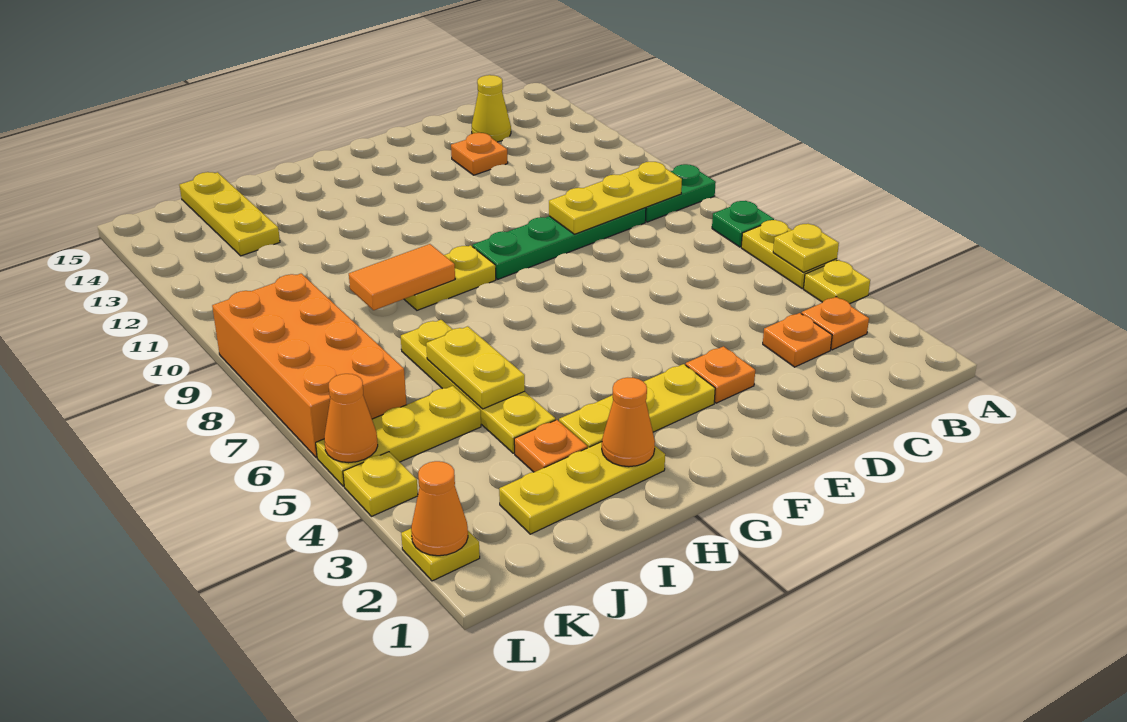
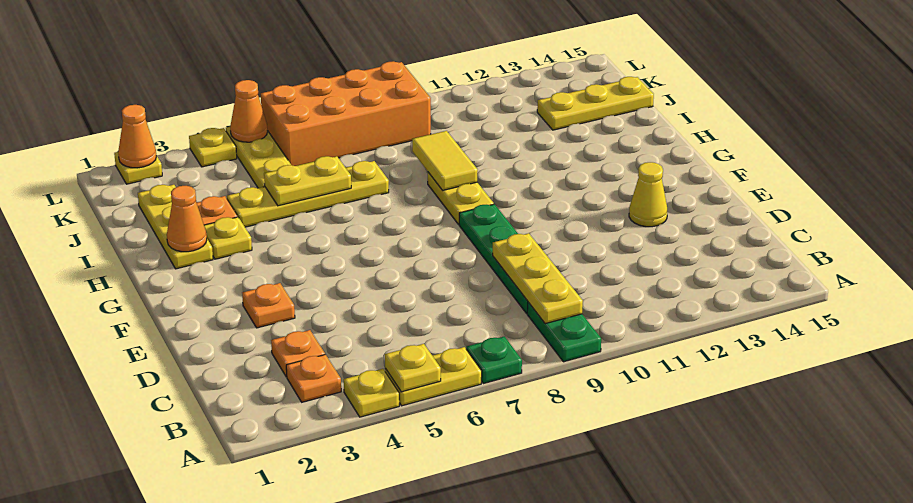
yellow 1x1 cone [472,75,511,142] -> yellow 1x1 cone moved to [629,162,667,227]
orange 1x1 plate [451,133,508,175] -> none
yellow 1x3 plate [559,364,715,448] -> yellow 1x1 plate [204,217,252,259]
orange 1x2 tile [349,244,455,310] -> yellow 1x2 tile [412,131,478,190]

